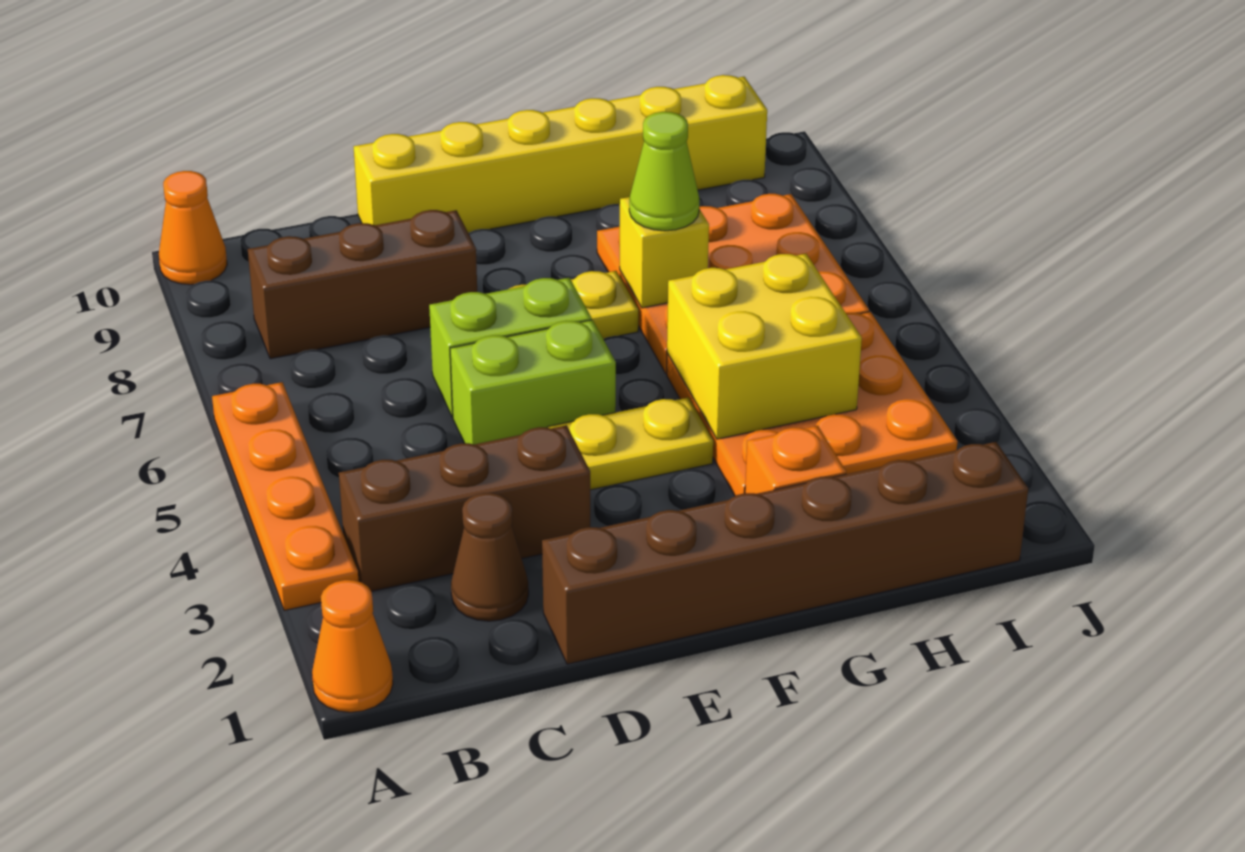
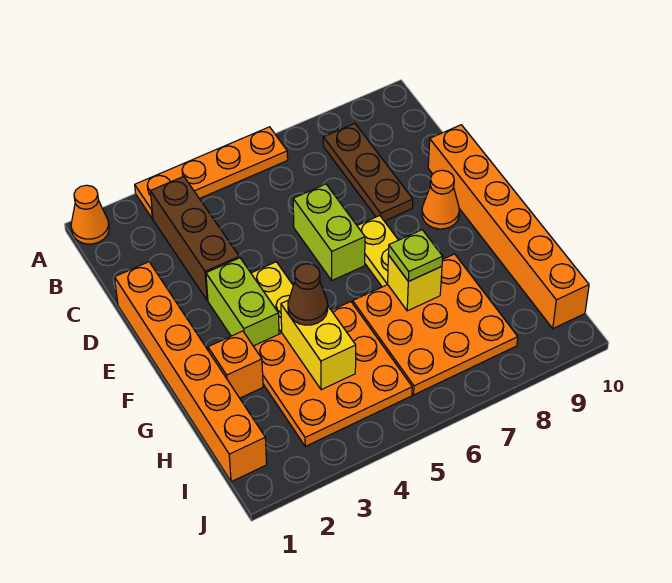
orange 1x1 cone [159,171,227,285] -> orange 1x1 cone moved to [422,170,459,229]
brown 1x3 brick [248,210,477,359] -> brown 1x3 plate [323,123,413,221]
brown 1x1 cone [451,493,529,621] -> brown 1x1 cone moved to [288,264,328,325]
brown 1x6 brick [542,442,1028,664] -> orange 1x6 brick [115,262,267,482]
lime 1x2 brick [450,320,616,444] -> lime 1x2 brick moved to [206,258,279,346]
yellow 1x6 brick [354,75,767,233] -> orange 1x6 brick [428,125,589,329]
yellow 2x2 brick [667,254,862,439] -> yellow 1x2 brick [281,300,356,390]
lime 1x1 cone [629,112,699,231] -> lime 1x1 plate [388,230,443,281]

